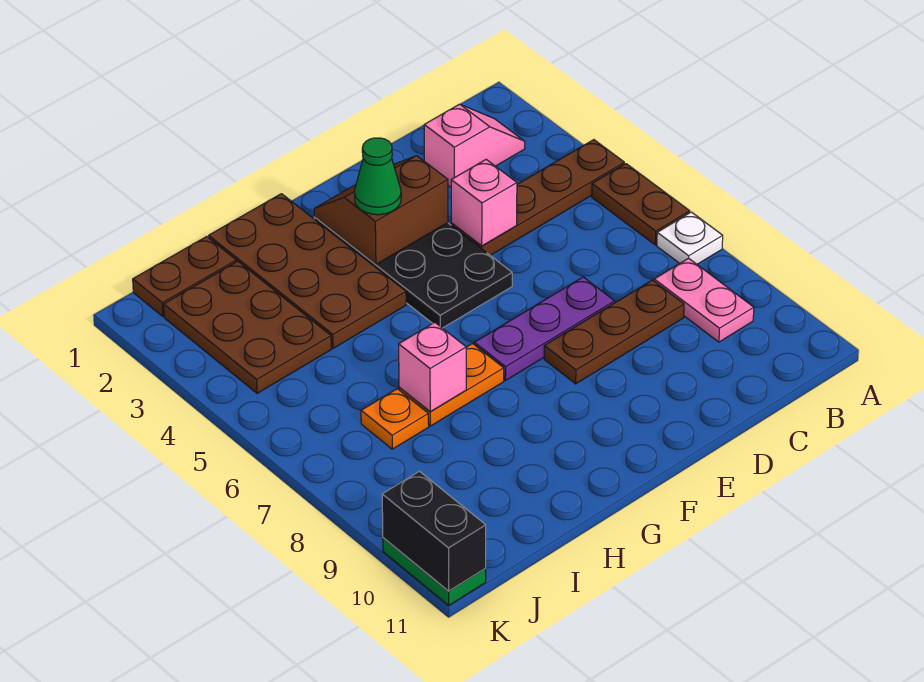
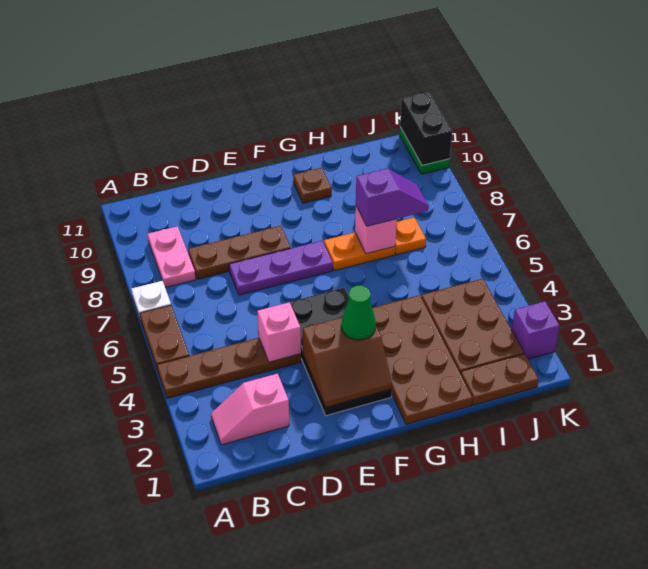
none -> brown 1x1 plate [293,168,332,203]
none -> purple 1x2 slope [356,169,429,226]
none -> purple 1x1 brick [512,301,559,359]

